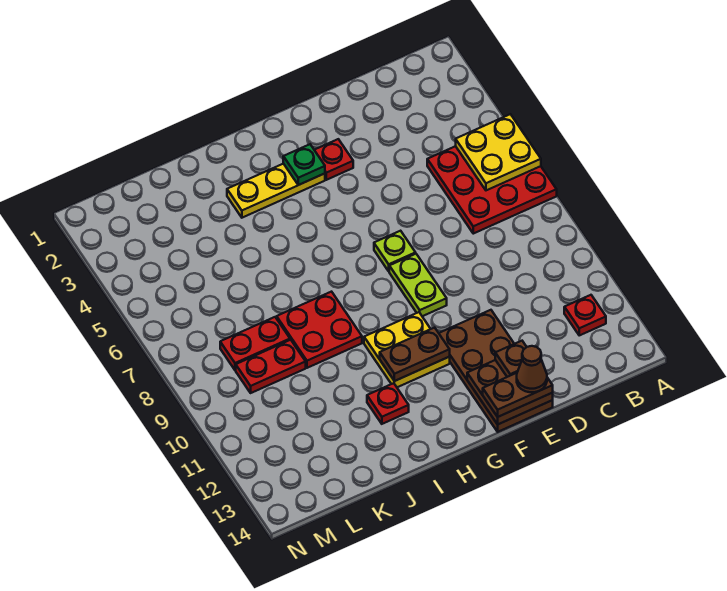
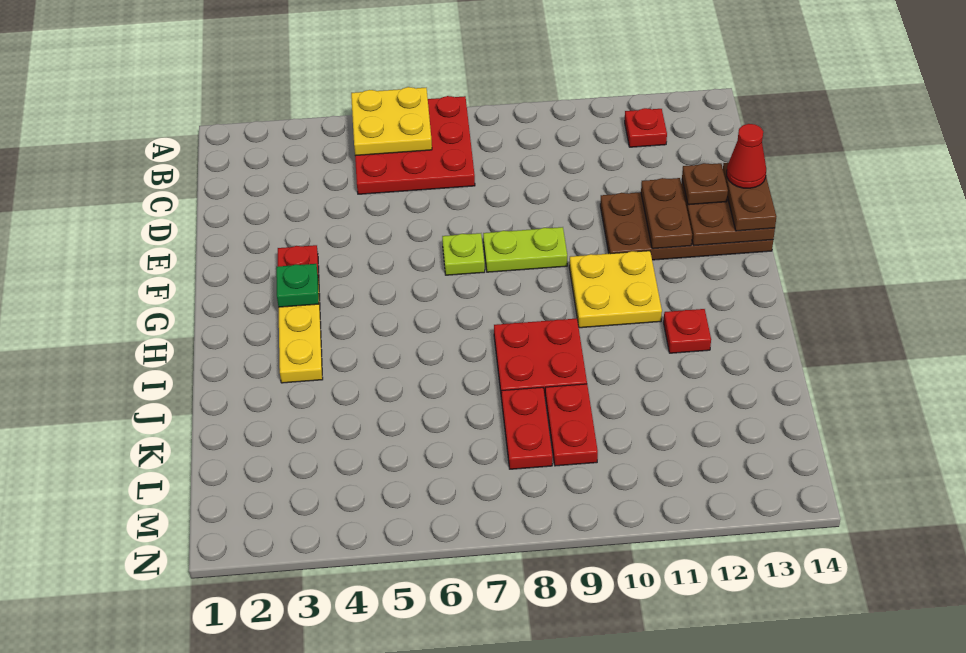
brown 1x1 cone [517,346,547,392] -> red 1x1 cone [727,124,766,188]
brown 1x2 plate [380,328,450,381] -> brown 1x2 plate moved to [641,178,692,249]

